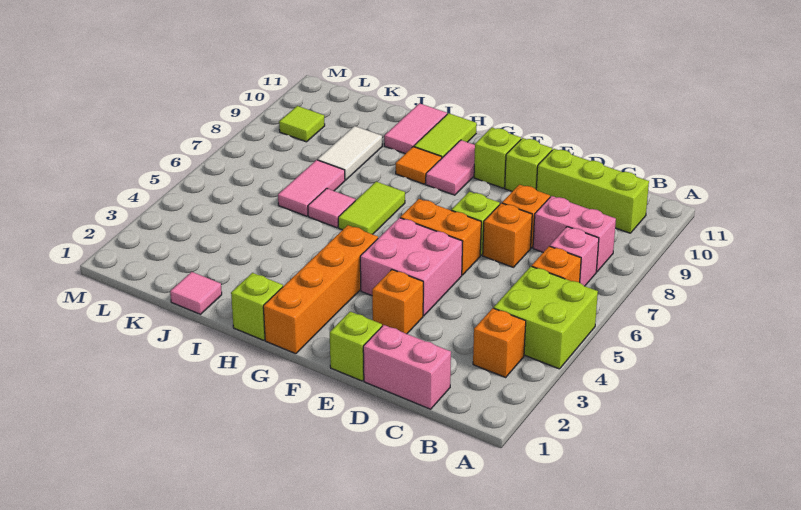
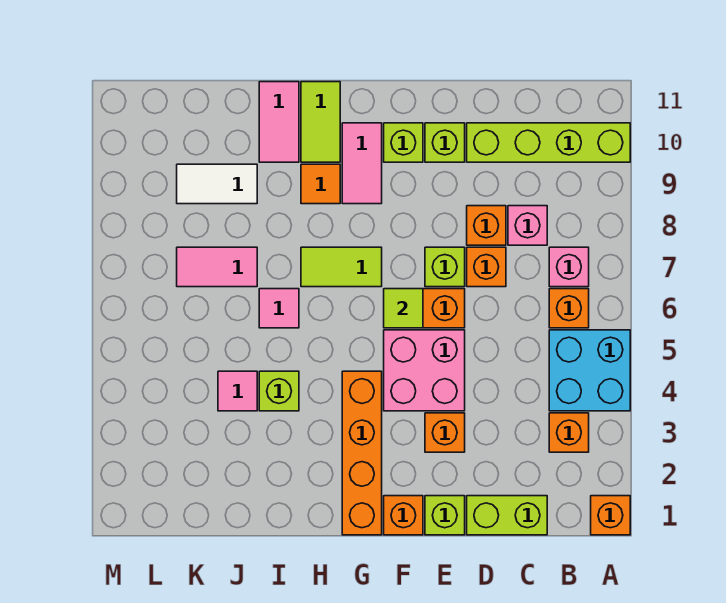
none -> orange 1x1 brick [591,496,630,535]
lime 2x2 brick [494,266,598,369] -> cyan 2x2 brick [549,330,630,411]
pink 1x2 brick [533,196,616,272] -> pink 1x1 brick [508,206,547,245]
lime 1x3 brick [536,149,649,233] -> lime 1x4 brick [467,123,630,162]
pink 1x2 brick [363,325,451,409] -> lime 1x2 brick [467,496,547,535]
none -> orange 1x1 brick [384,496,423,535]
lime 1x1 brick [231,273,283,340] -> lime 1x1 brick moved to [259,371,299,411]
lime 1x2 tile [338,182,405,234] -> lime 1x2 tile turned to [301,247,382,287]
pink 1x1 tile [170,272,222,314] -> pink 1x1 tile moved to [218,371,257,411]
pink 1x2 tile [278,160,345,216] -> pink 1x2 tile turned to [177,247,257,287]
white 1x2 tile [317,126,382,180] -> white 1x2 tile turned to [177,164,257,204]
lime 1x1 tile [279,106,325,142] -> lime 1x1 tile moved to [384,289,423,328]

